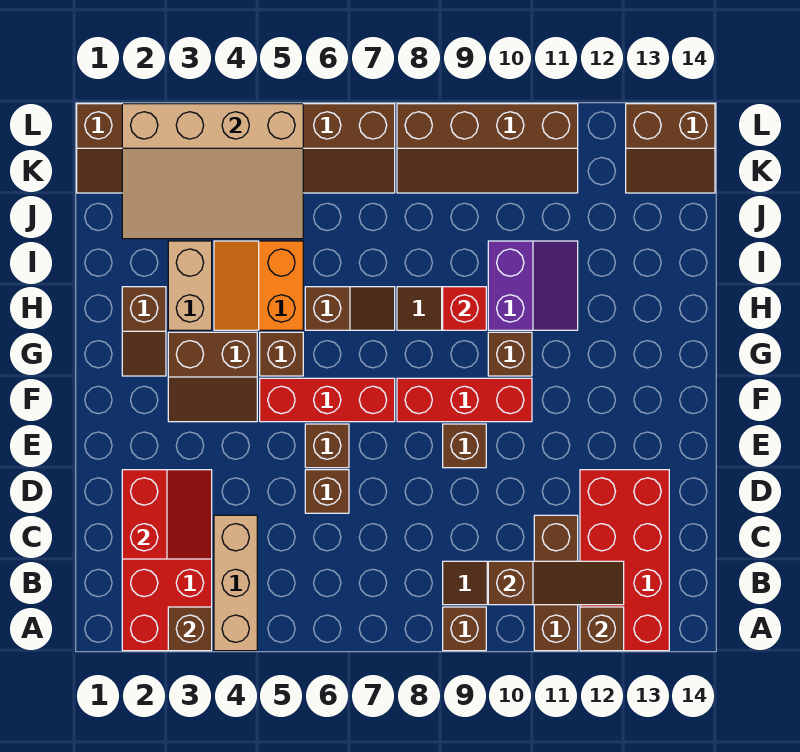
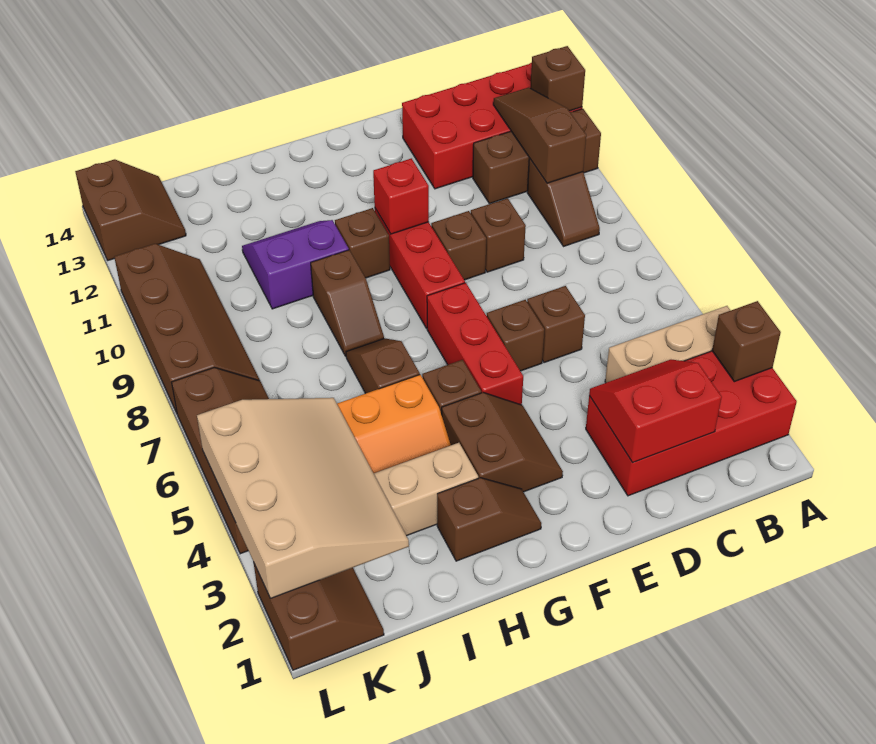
brown 1x1 brick [443,607,486,651] -> brown 1x1 brick moved to [470,198,526,272]
red 1x1 brick [443,287,486,330] -> red 1x1 brick moved to [373,158,429,234]

